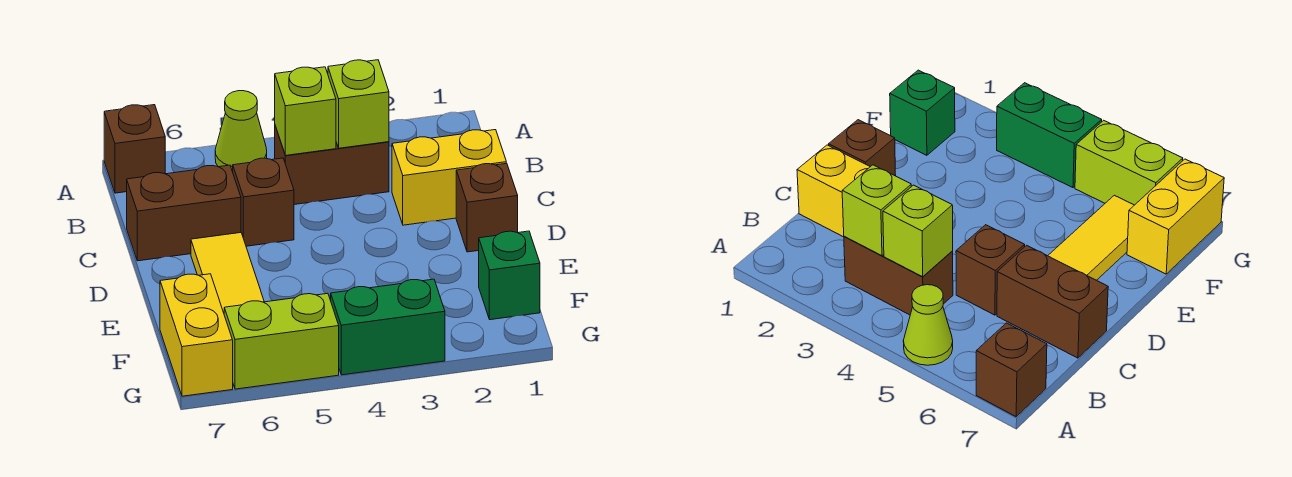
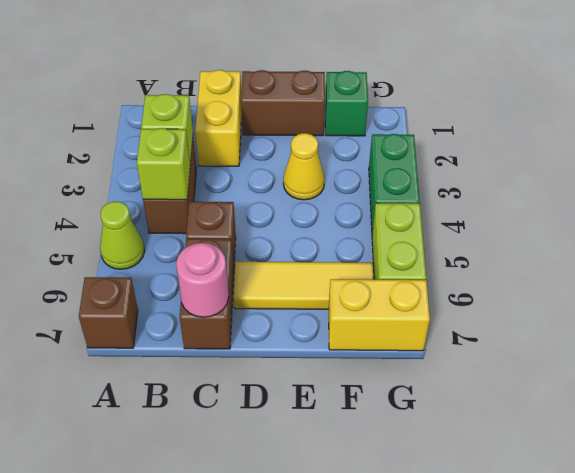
none -> pink 1x1 round brick [176,243,229,317]
brown 1x1 brick [456,163,518,252] -> brown 1x2 brick [241,70,325,136]
none -> yellow 1x1 cone [283,133,325,200]

